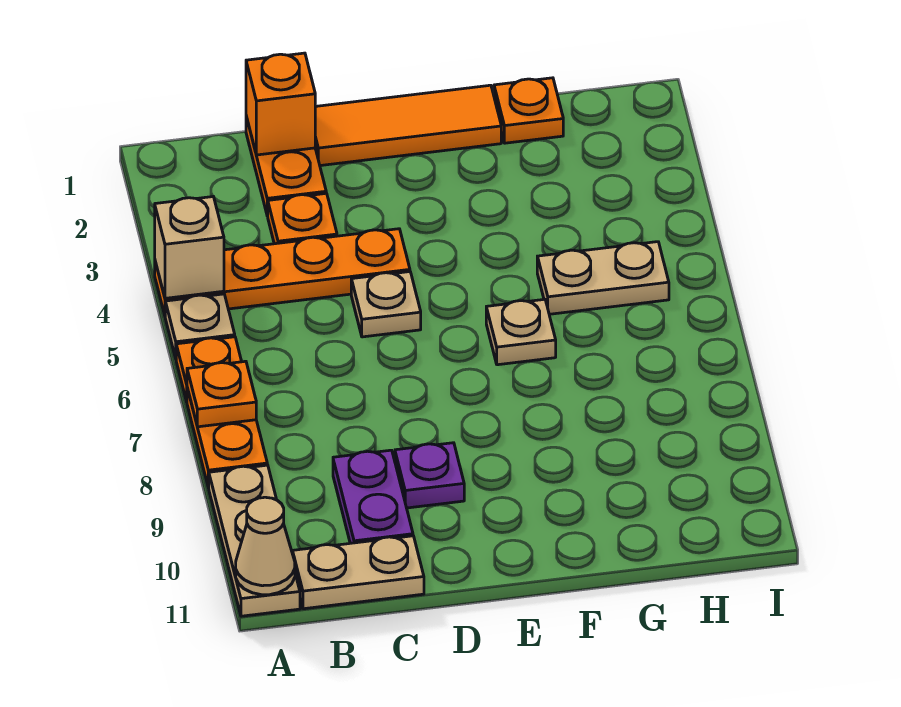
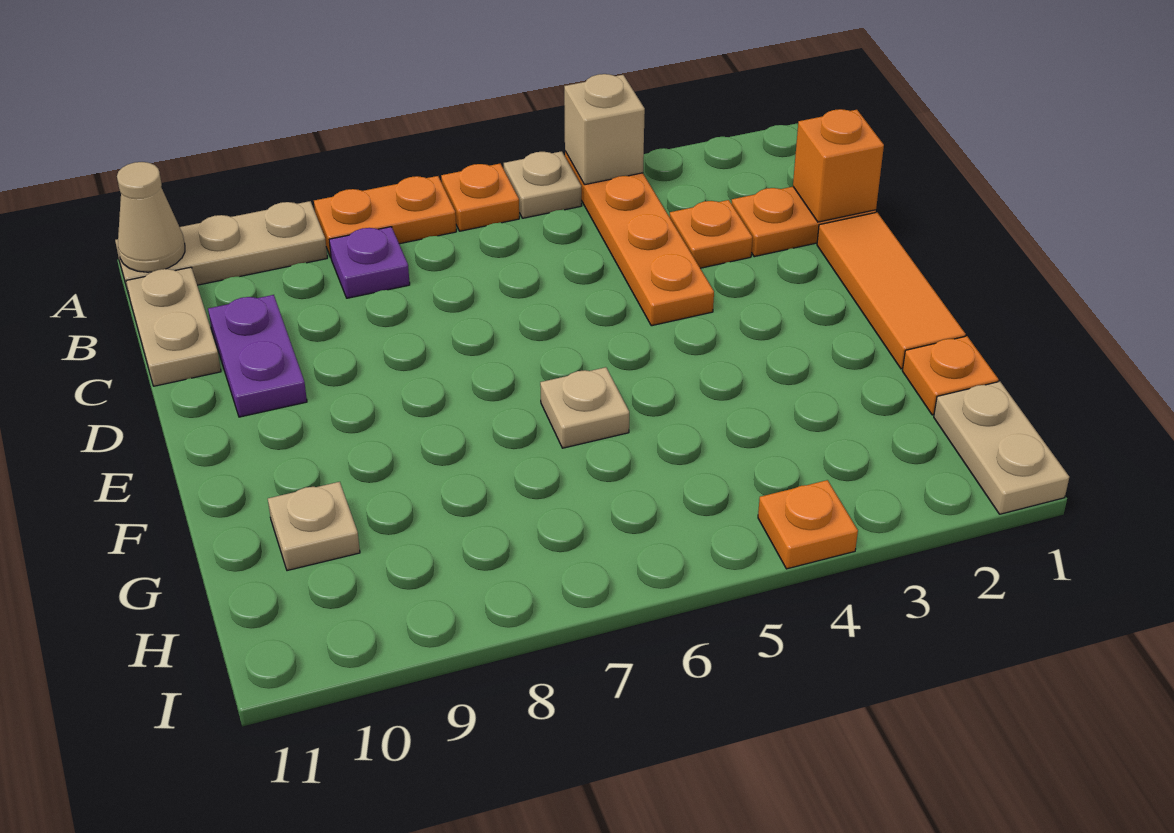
orange 1x1 plate [187,361,256,427] -> orange 1x1 plate moved to [758,480,858,569]
purple 1x2 plate [333,450,413,543] -> purple 1x2 plate turned to [208,295,307,417]
tan 1x1 plate [351,272,421,337] -> tan 1x1 plate moved to [268,482,360,571]
purple 1x1 plate [395,443,464,508] -> purple 1x1 plate moved to [329,227,410,298]
tan 1x2 plate [537,242,669,314] -> tan 1x2 plate moved to [934,382,1069,514]

